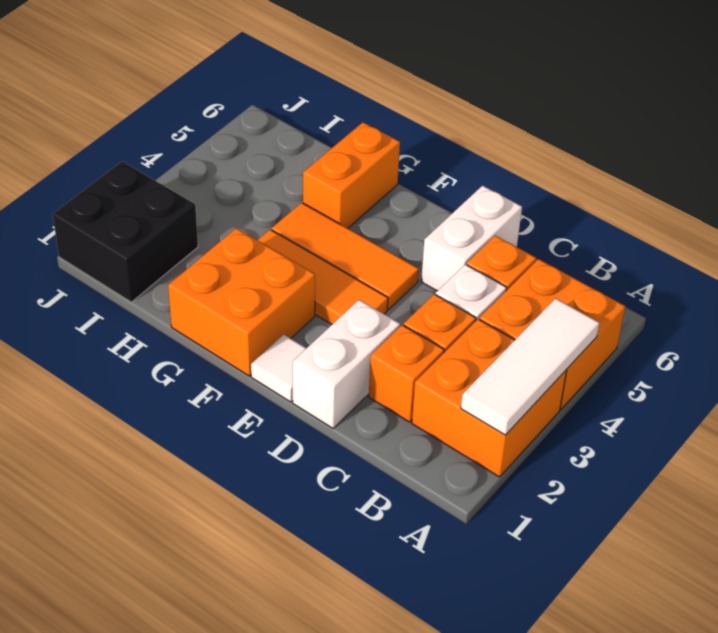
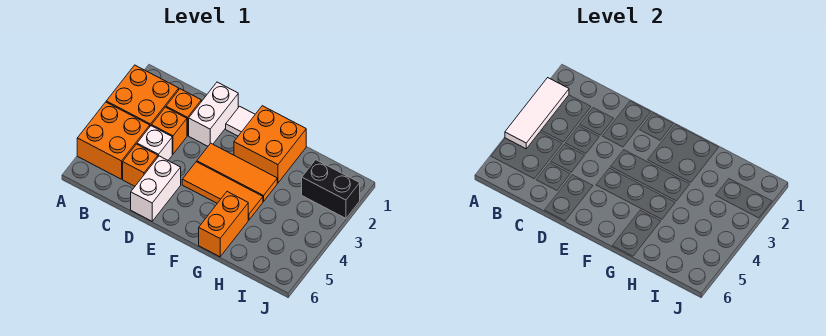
black 2x2 brick [53,162,198,302] -> black 1x2 brick [302,160,360,218]

